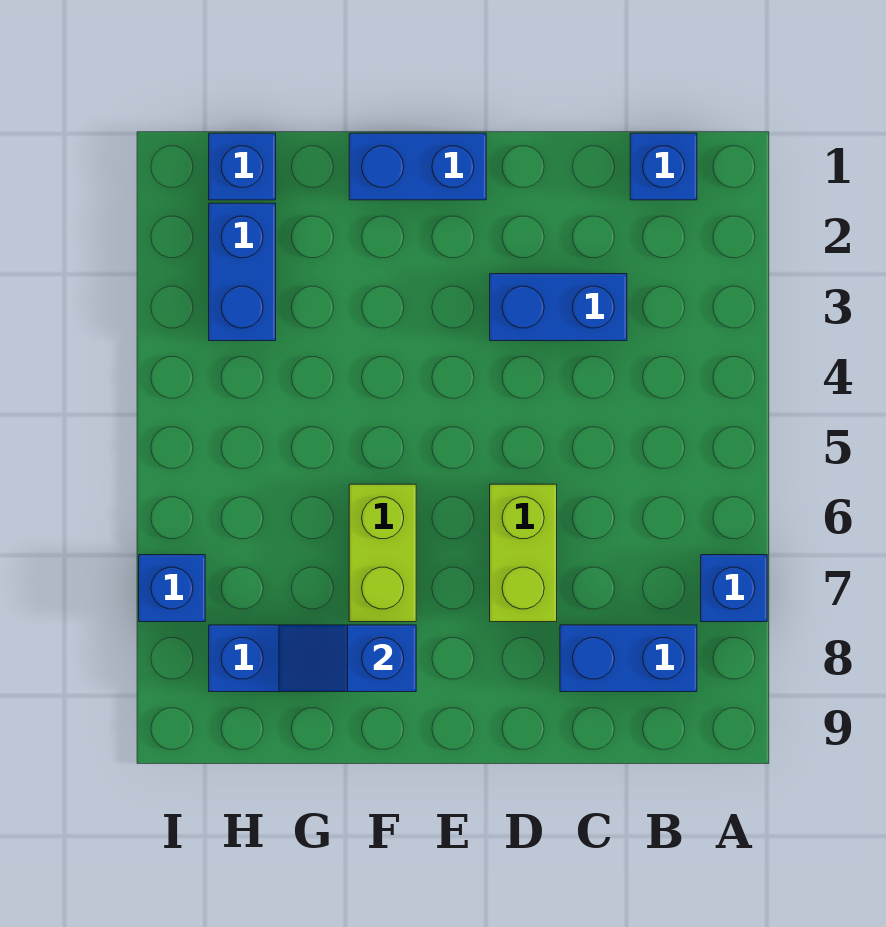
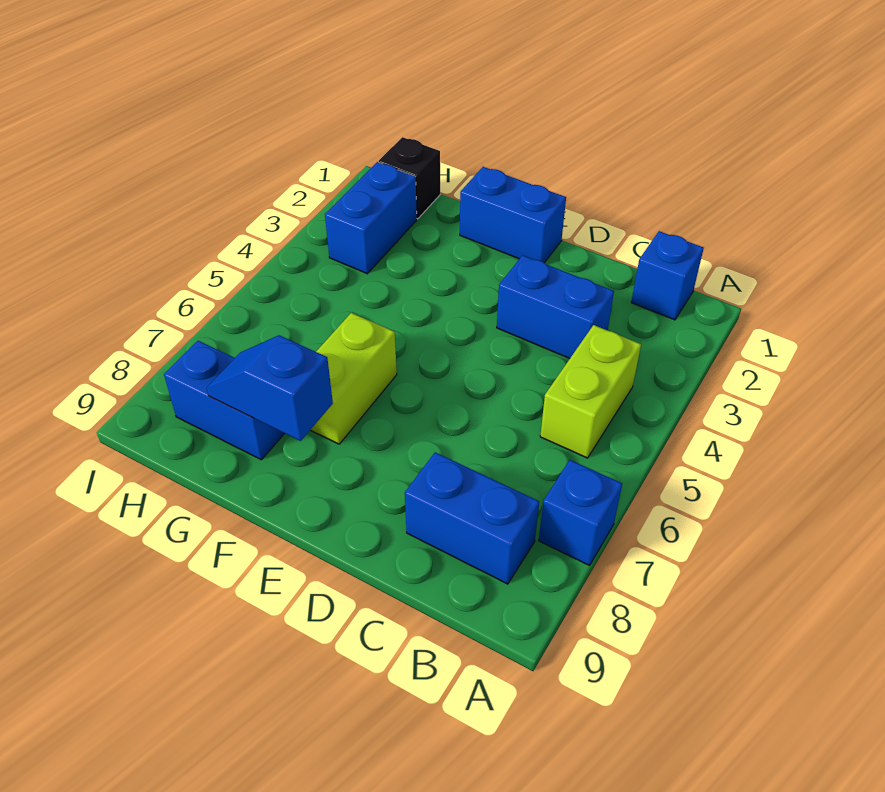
lime 1x2 brick [490,484,557,622] -> lime 1x2 brick moved to [540,325,641,458]
blue 1x1 brick [209,133,276,200] -> black 1x1 brick [379,137,440,219]
blue 1x1 brick [139,555,205,622] -> none

